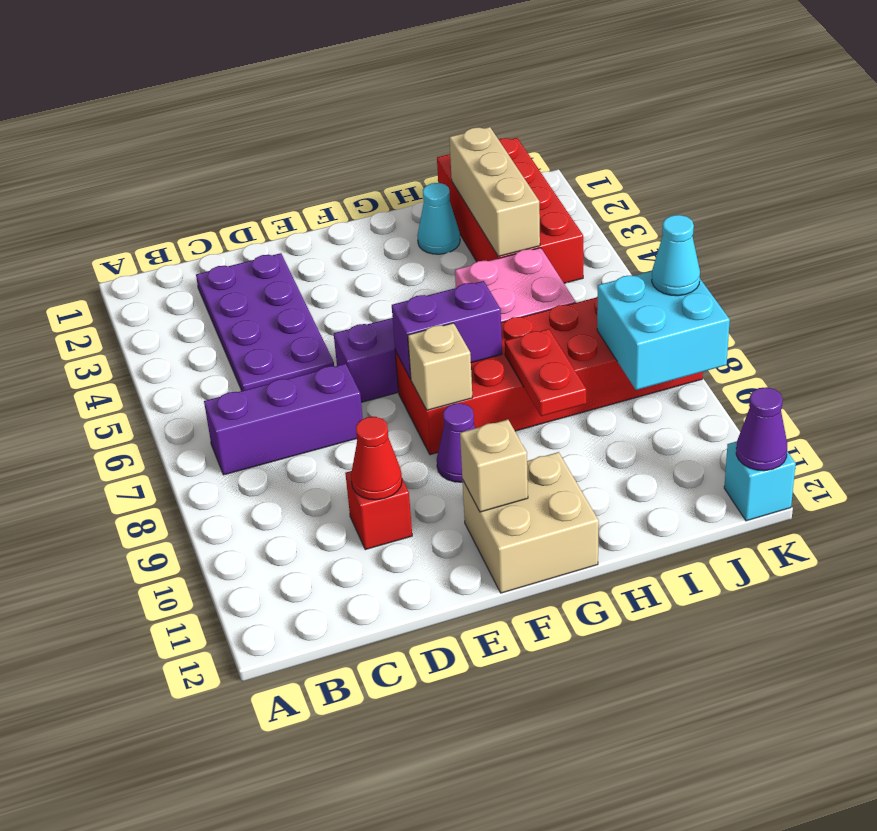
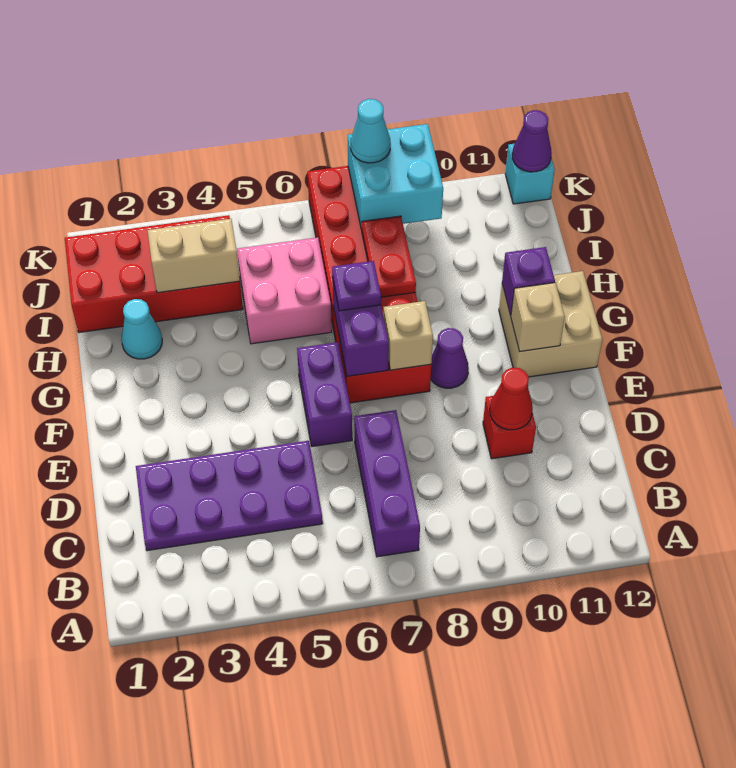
none -> purple 1x1 plate [332,261,381,311]
none -> purple 1x1 brick [502,247,555,316]
red 1x2 plate [505,329,586,416] -> red 1x2 plate turned to [362,216,416,297]
tan 1x3 brick [449,127,540,256] -> tan 1x2 brick [147,219,240,293]

